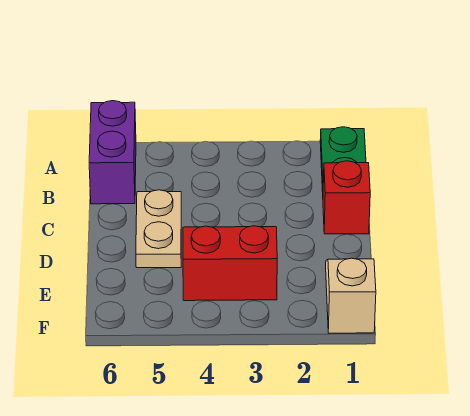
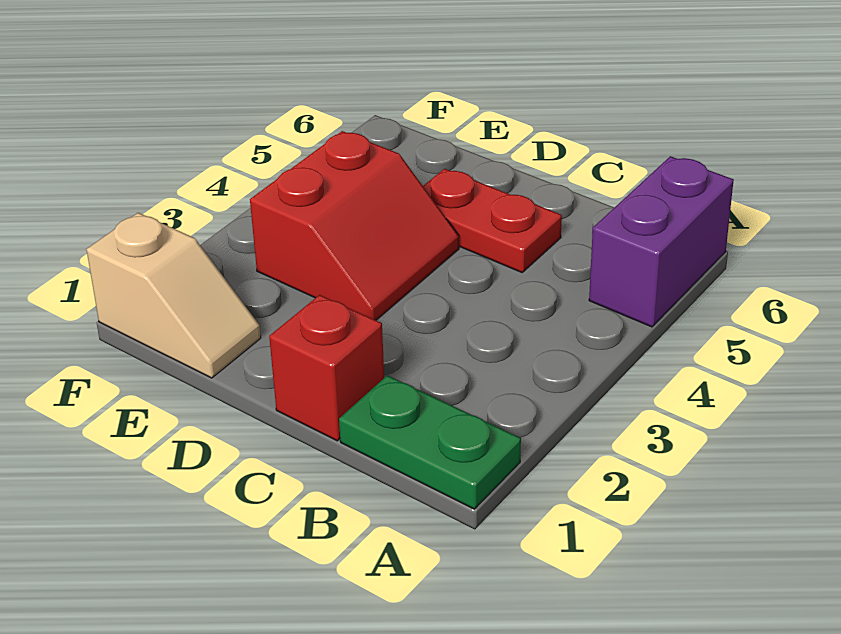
purple 1x2 brick [89,101,136,204] -> purple 1x2 brick turned to [589,156,734,327]
tan 1x2 plate [136,190,181,268] -> red 1x2 plate [423,169,562,273]

